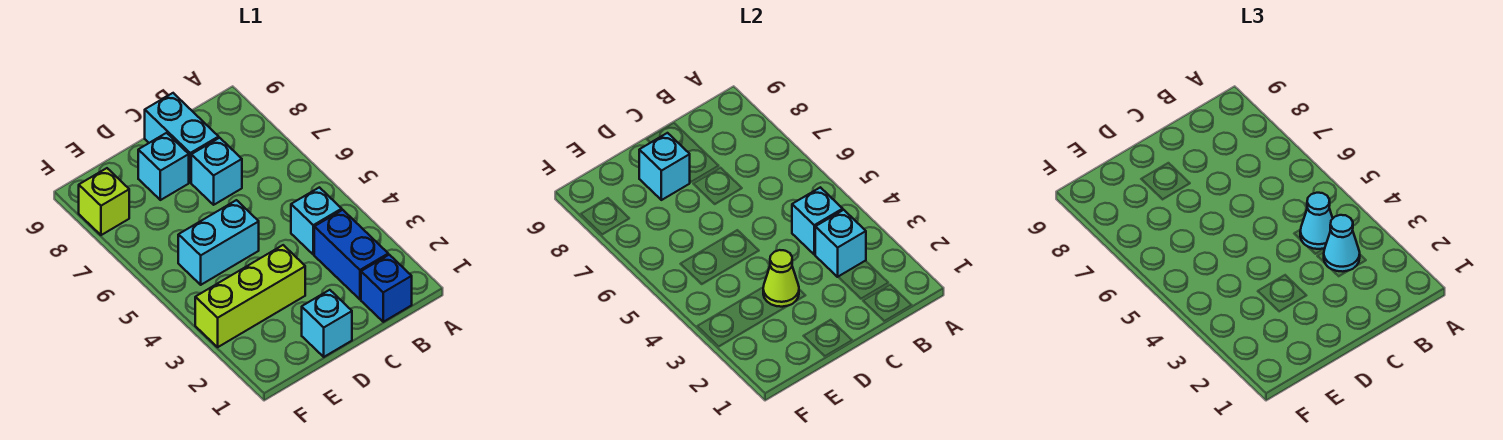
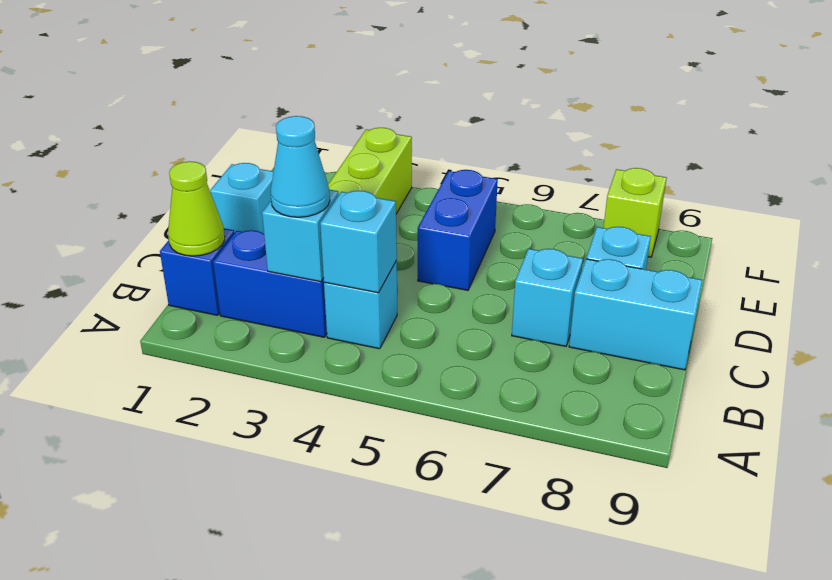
cyan 1x1 cone [1300,193,1333,249] -> none
lime 1x1 cone [763,250,799,307] -> lime 1x1 cone moved to [168,161,225,256]
cyan 1x2 brick [178,200,259,285] -> blue 1x2 brick [418,170,498,290]
cyan 1x1 brick [639,133,690,200] -> none

